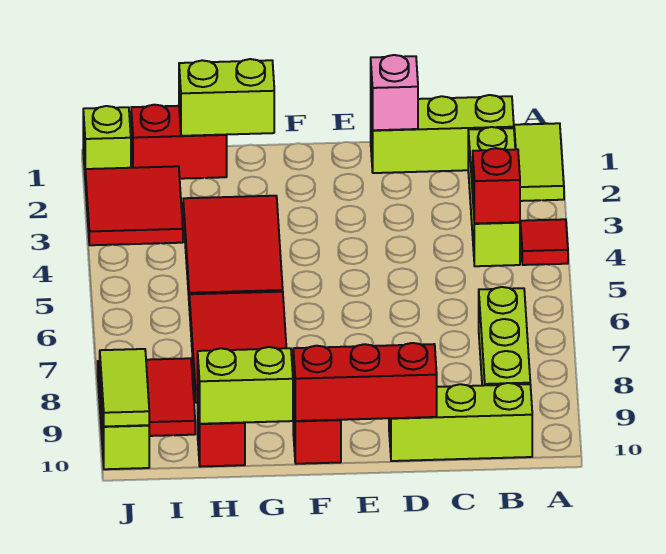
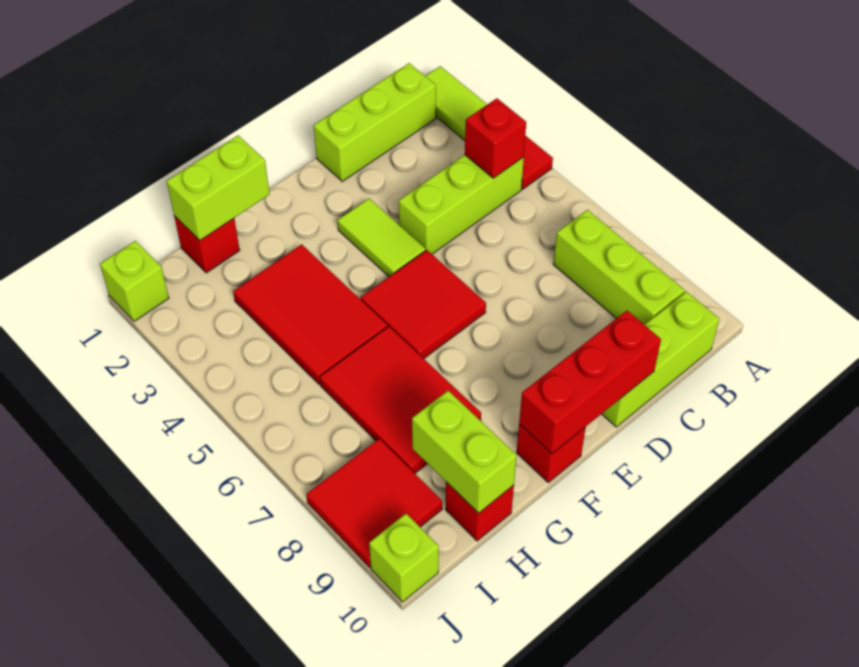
lime 1x3 brick [468,127,520,266] -> lime 1x3 brick turned to [399,155,524,254]
pink 1x1 brick [371,55,418,130] -> none
lime 1x2 brick [198,347,293,424] -> lime 1x2 brick turned to [412,391,517,513]
red 1x2 brick [131,105,227,179] -> red 1x1 brick [174,216,240,273]
red 2x2 tile [85,166,183,245] -> red 2x2 tile moved to [361,250,486,359]
lime 1x2 tile [100,349,149,426] -> lime 1x2 tile moved to [337,198,426,277]

